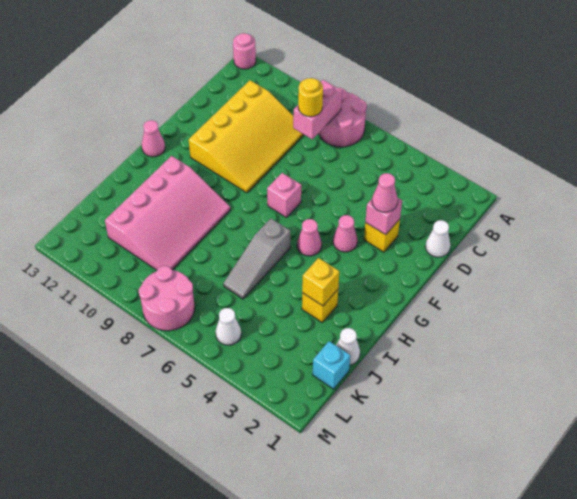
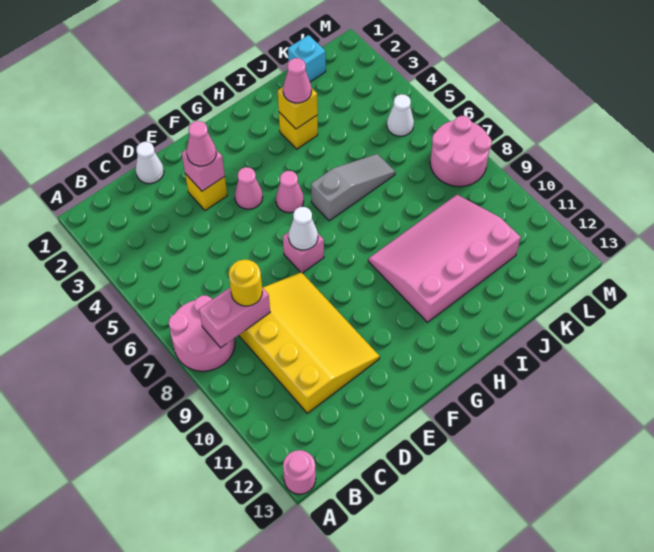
yellow 3x4 slope [189,80,304,193] -> yellow 3x4 slope turned to [239,272,380,413]
pink 1x1 cone [142,120,165,157] -> pink 1x1 cone moved to [283,58,312,103]
white 1x1 cone [336,328,360,365] -> white 1x1 cone moved to [289,207,318,250]

